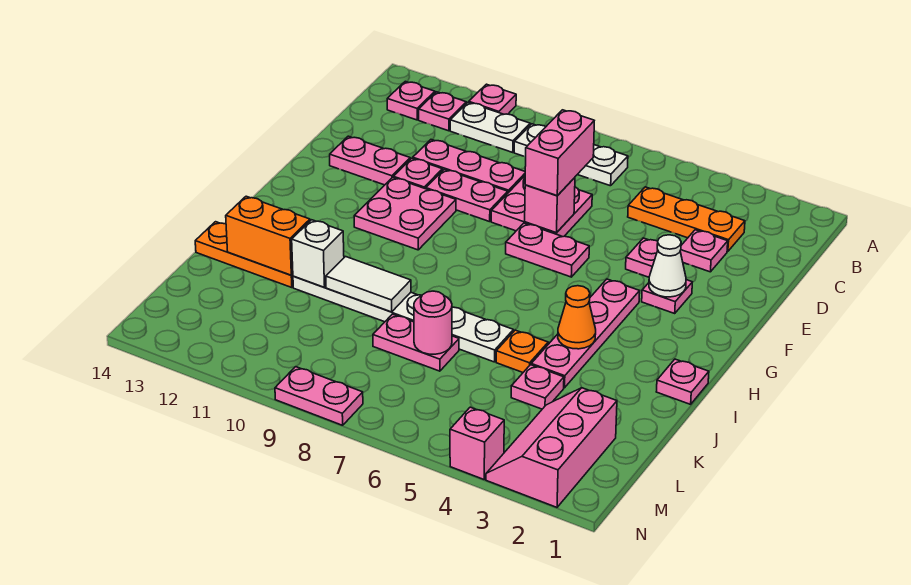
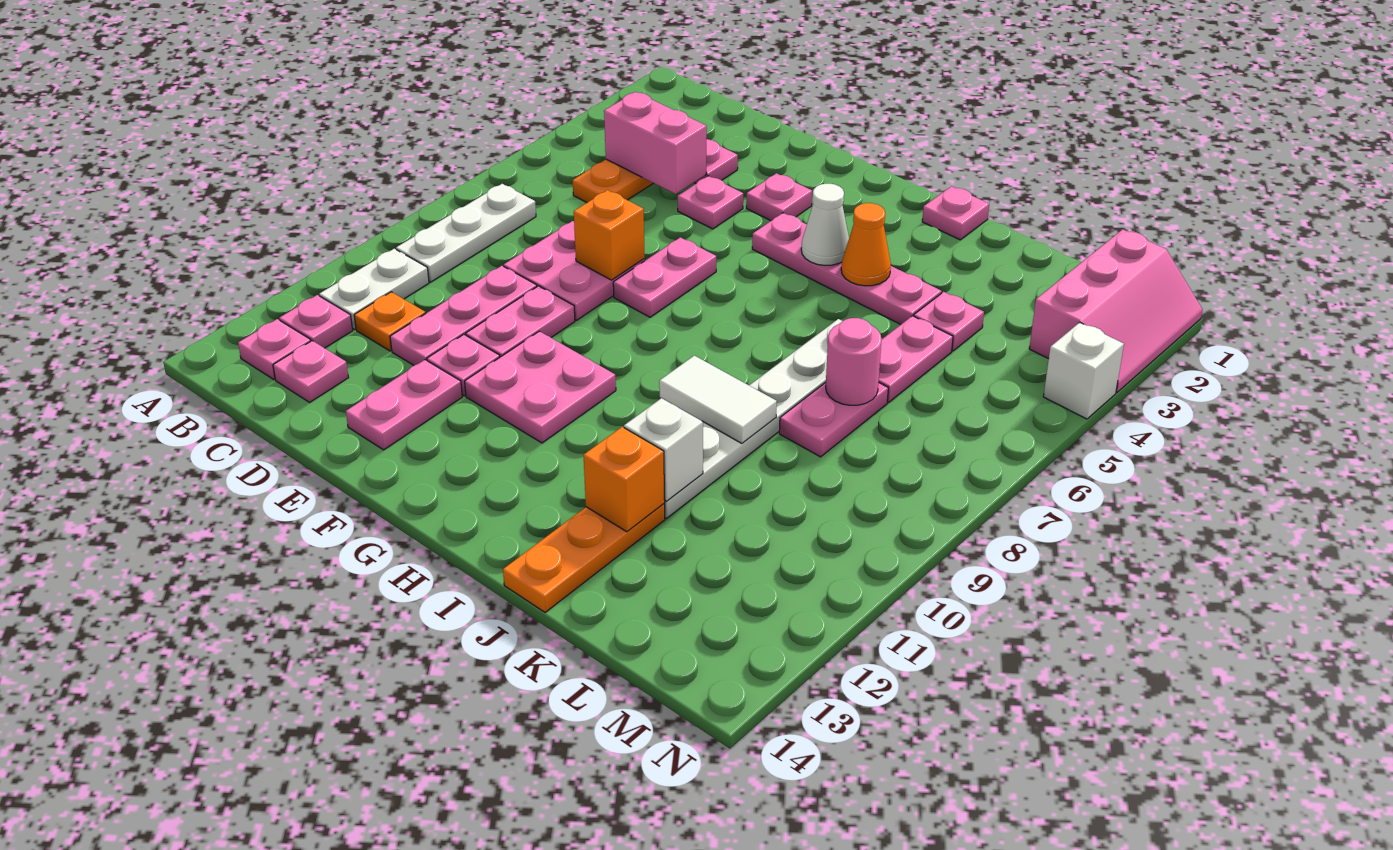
pink 1x1 plate [469,84,516,114] -> pink 1x1 plate moved to [273,341,349,402]
pink 1x2 brick [525,110,594,196] -> pink 1x2 brick moved to [604,92,707,194]
pink 1x1 brick [525,178,575,233] -> orange 1x1 brick [574,190,645,280]
white 1x1 cone [649,235,686,297] -> white 1x1 cone moved to [801,184,849,265]
orange 1x1 plate [496,330,548,372] -> orange 1x1 plate moved to [354,292,426,351]
white 1x2 tile [326,257,411,312] -> white 1x2 tile turned to [659,356,777,443]
orange 1x2 brick [226,196,310,275] -> orange 1x1 brick [584,427,665,532]
pink 2x3 slope [486,388,617,507] -> pink 2x3 slope turned to [1029,229,1203,392]
pink 1x1 brick [450,407,504,479] -> white 1x1 brick [1043,322,1124,419]
pink 1x2 plate [275,367,363,425] -> pink 1x2 plate moved to [879,316,953,402]

